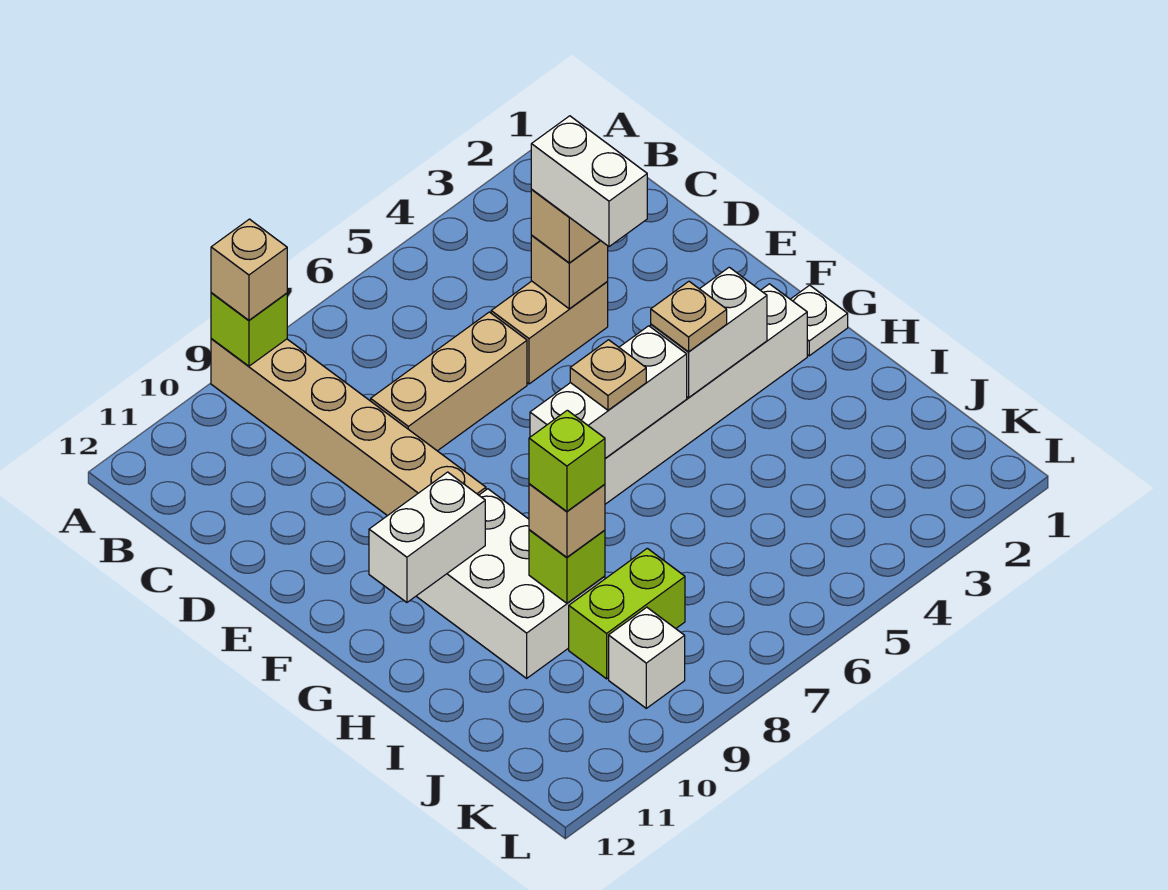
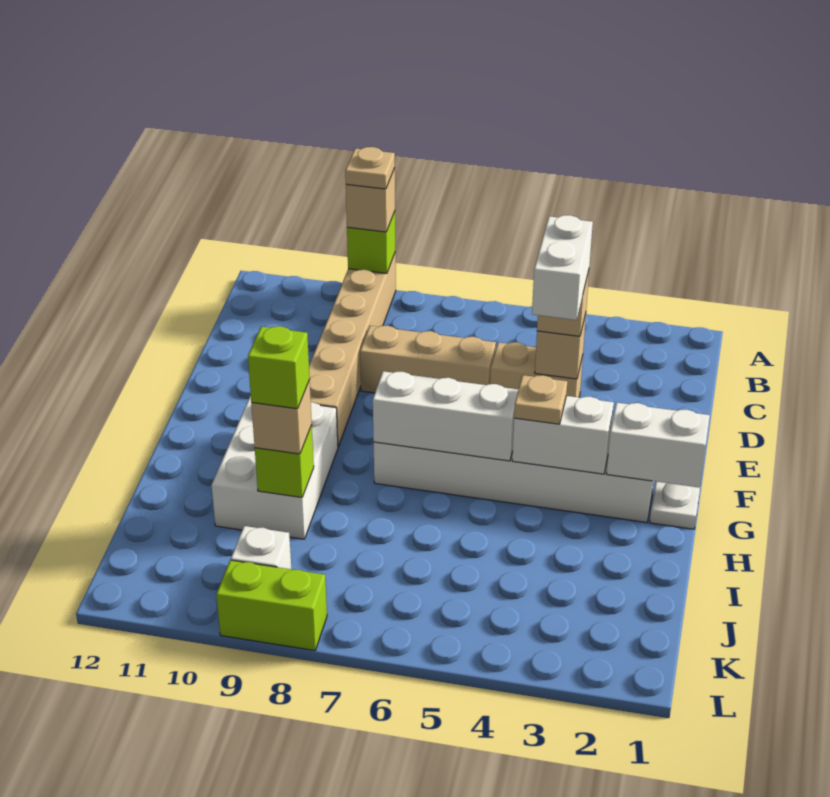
tan 1x1 plate [570,340,646,410] -> tan 1x1 plate moved to [345,147,395,189]
white 1x2 brick [369,472,485,602] -> white 1x2 brick moved to [607,403,710,488]
lime 1x2 brick [569,548,685,679] -> lime 1x2 brick moved to [216,560,327,651]

